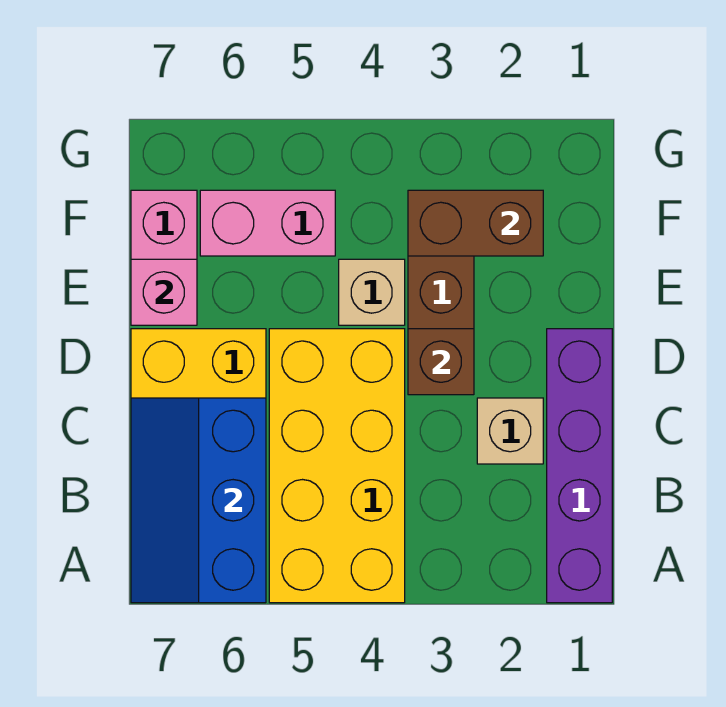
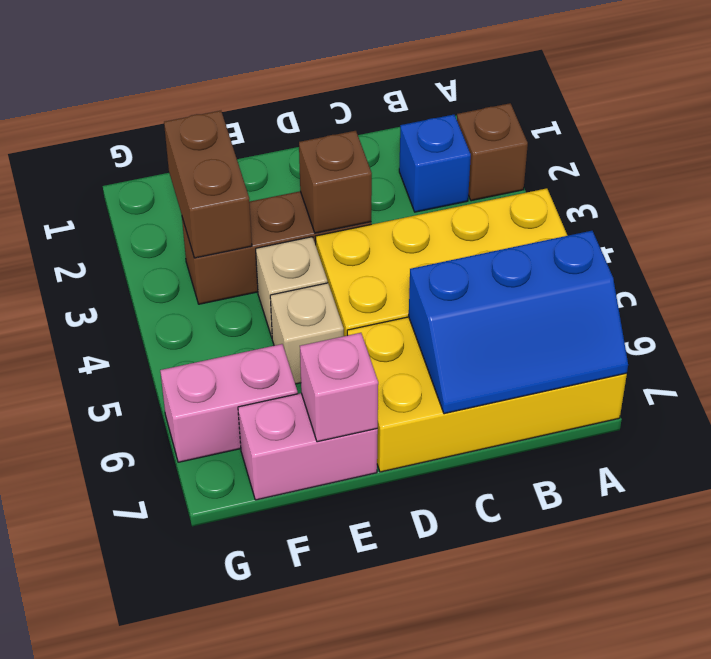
purple 1x4 brick [547,329,612,603] -> none
none -> brown 1x1 brick [457,103,528,201]
none -> blue 1x1 brick [399,115,471,212]
tan 1x1 brick [477,398,543,464] -> tan 1x1 brick moved to [270,283,344,384]
pink 1x2 brick [200,190,335,256] -> pink 1x2 brick turned to [160,344,298,462]

